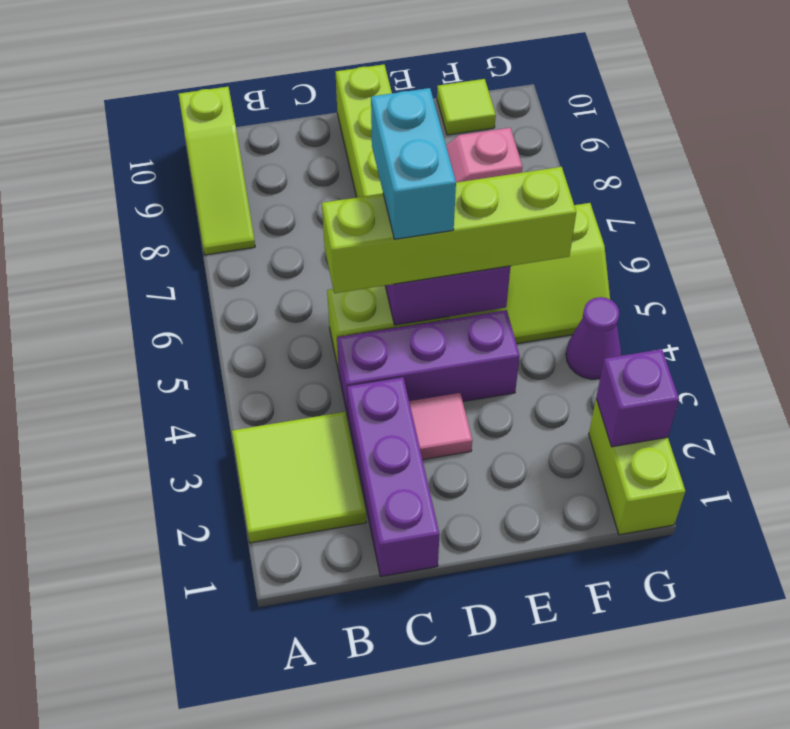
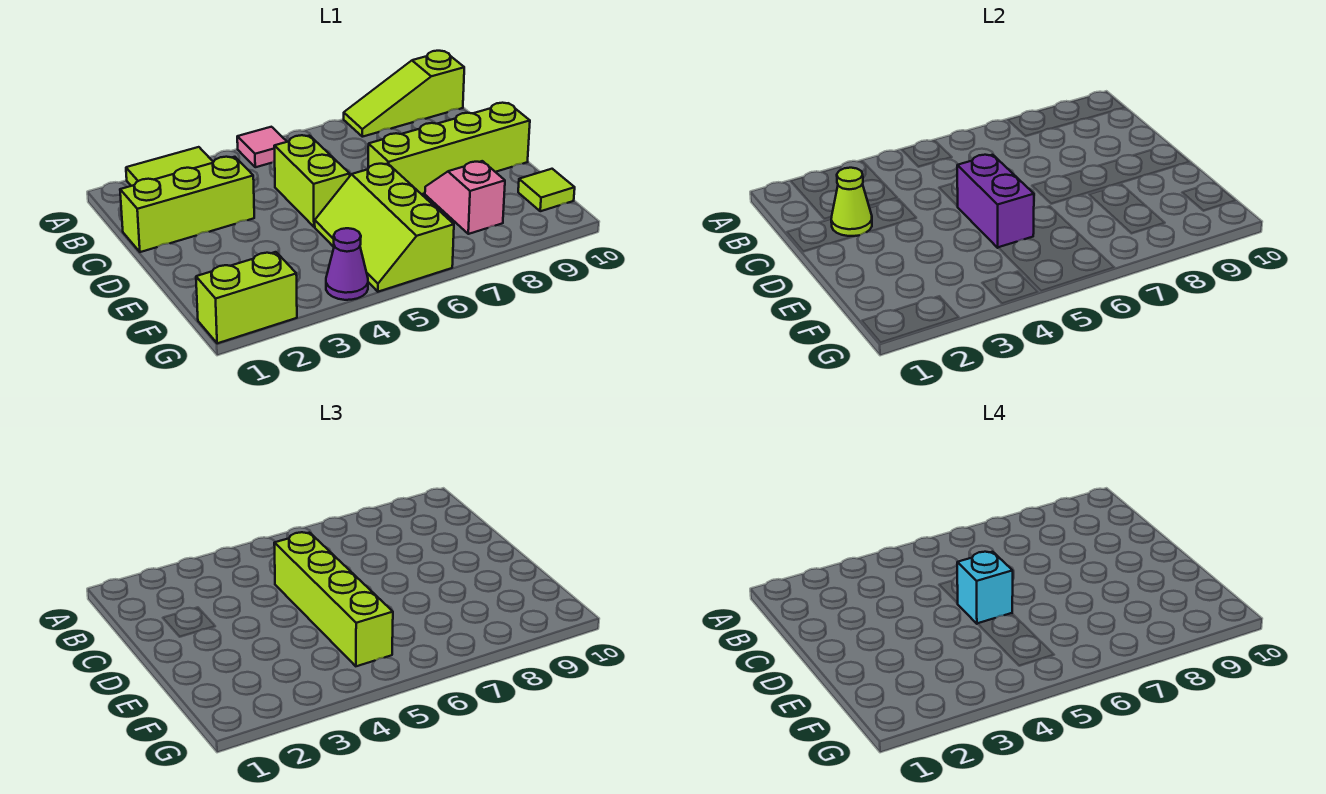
purple 1x3 brick [347,377,440,576] -> lime 1x3 brick [120,157,254,252]
none -> lime 1x1 cone [831,168,872,236]
purple 1x3 brick [337,310,520,420] -> none
pink 1x1 tile [409,393,472,460] -> pink 1x1 tile moved to [237,127,287,167]
cyan 1x2 brick [371,88,456,239] -> cyan 1x1 brick [957,552,1013,624]
purple 1x1 brick [596,349,679,447] -> none

